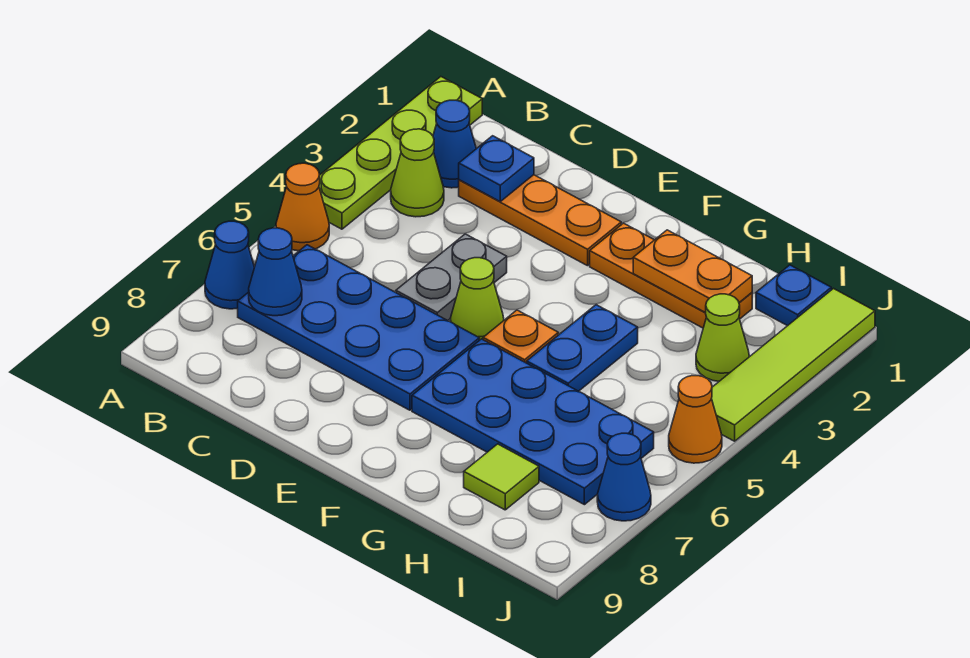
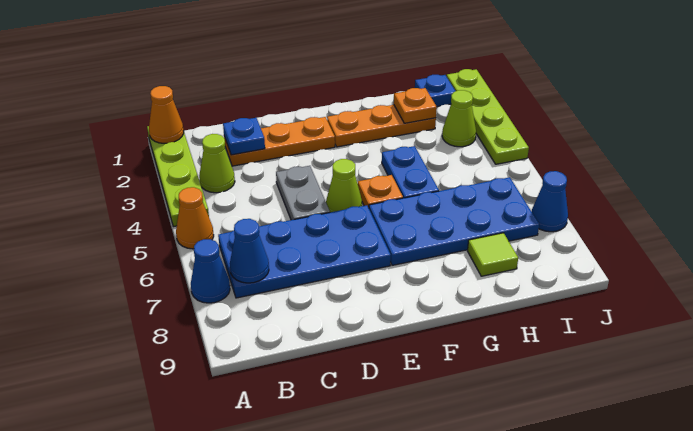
blue 1x1 cone [433,100,476,188] -> none
orange 1x2 plate [633,230,752,313] -> orange 1x1 plate [394,88,437,123]
lime 1x4 tile [712,289,875,441] -> lime 1x4 plate [447,69,529,164]
orange 1x1 cone [669,376,722,463] -> orange 1x1 cone moved to [149,86,184,144]

